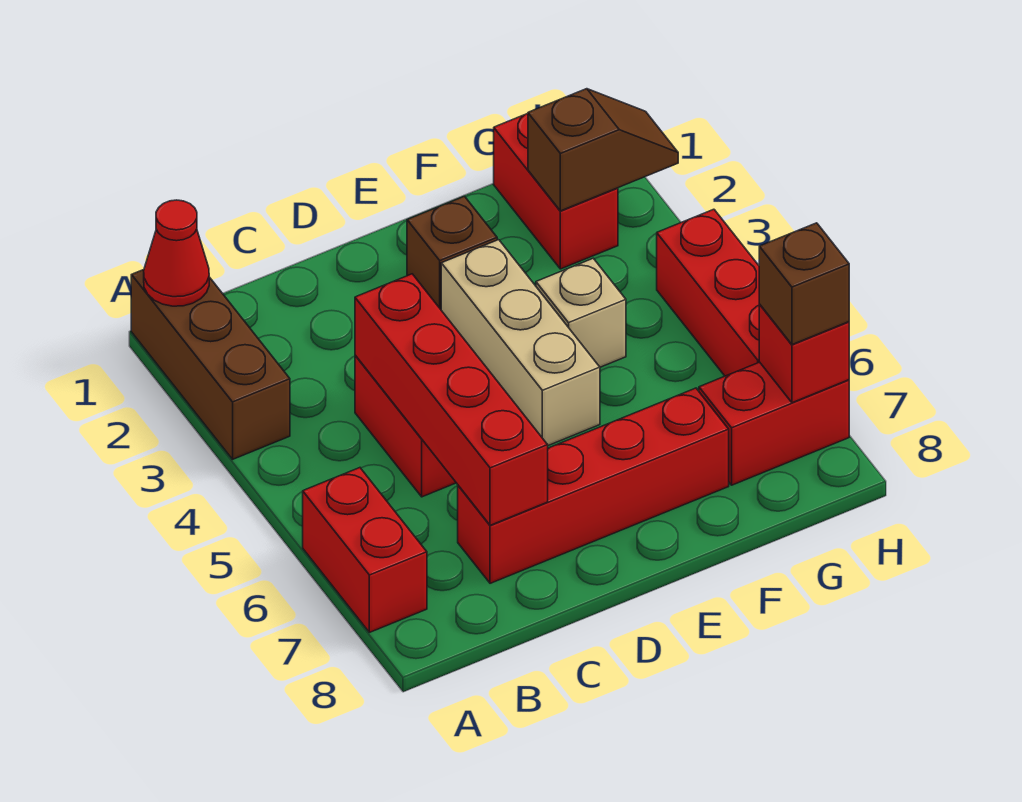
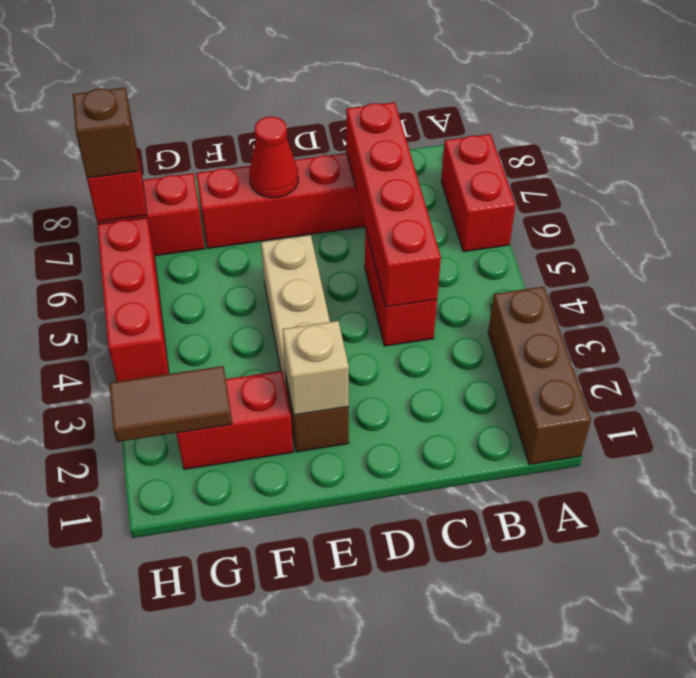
red 1x1 cone [144,200,209,306] -> red 1x1 cone moved to [249,117,298,198]
tan 1x1 brick [536,258,626,367] -> tan 1x1 brick moved to [282,321,349,415]
red 1x2 brick [494,113,618,269] -> red 1x2 brick turned to [176,371,293,469]
brown 1x2 slope [528,89,678,211] -> brown 1x2 tile [109,366,232,442]

